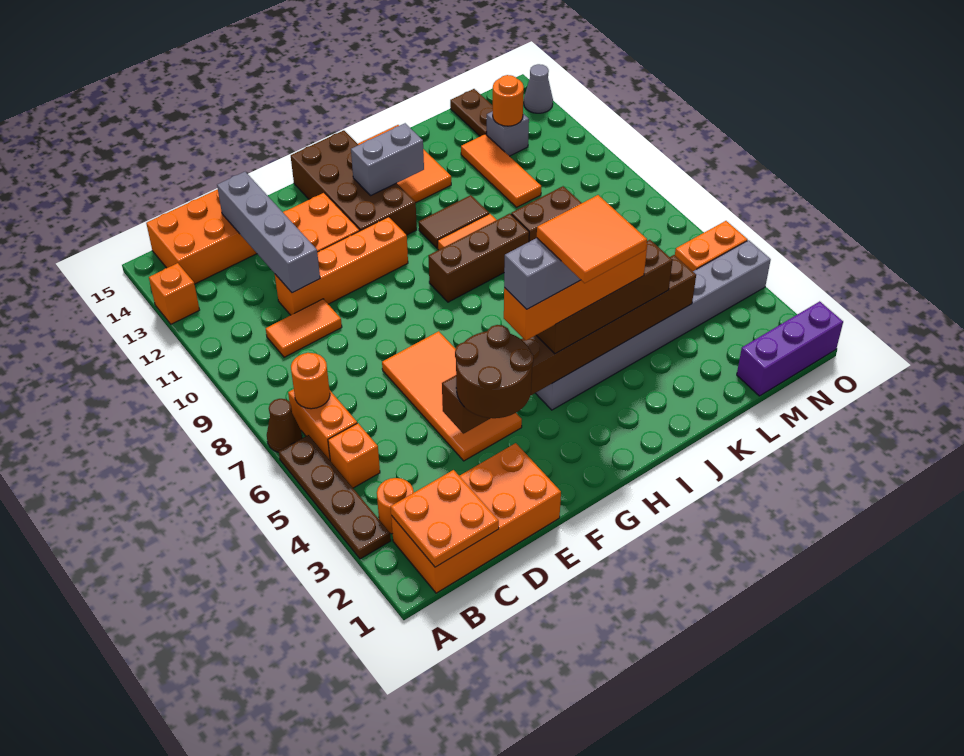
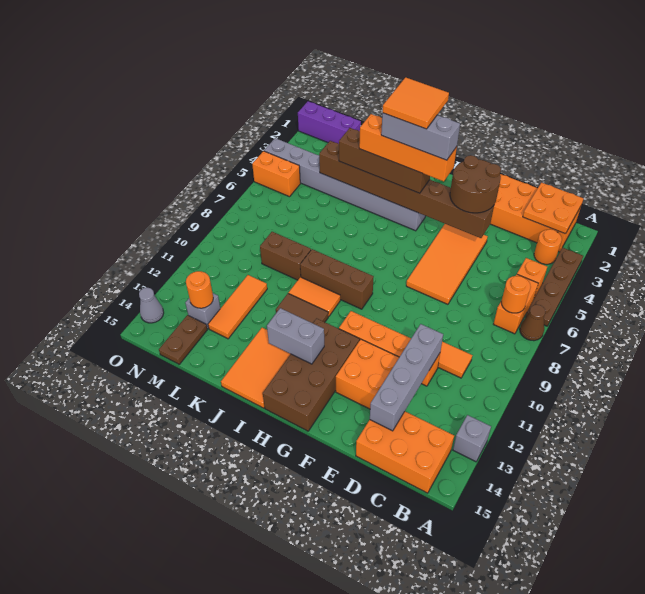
orange 1x1 brick [149,263,199,324] -> grey 1x1 brick [453,415,491,462]

